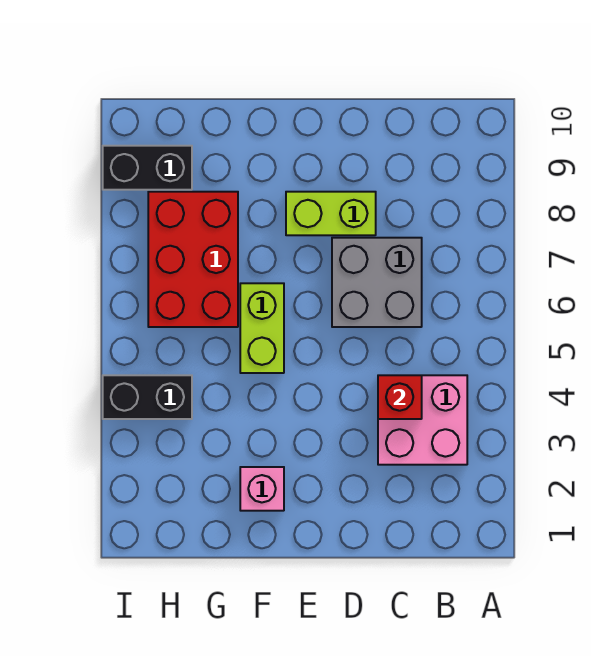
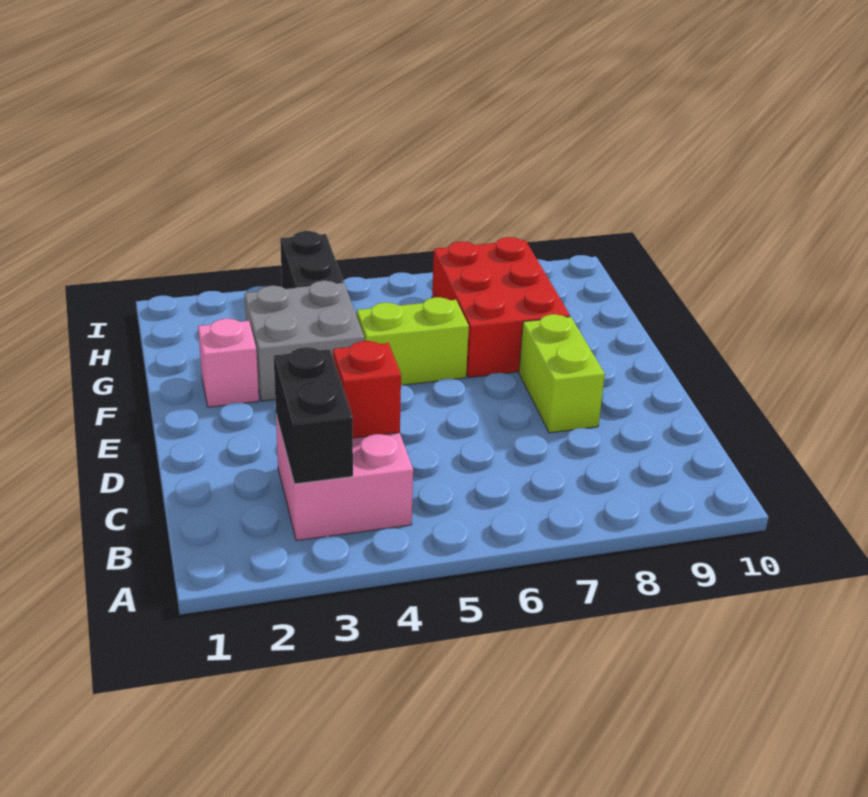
grey 2x2 brick [332,238,422,327] -> grey 2x2 brick moved to [245,281,364,401]
red 2x3 brick [148,192,238,327] -> red 2x3 brick turned to [432,237,570,378]
black 1x2 brick [103,146,192,190] -> black 1x2 brick moved to [274,347,353,484]

